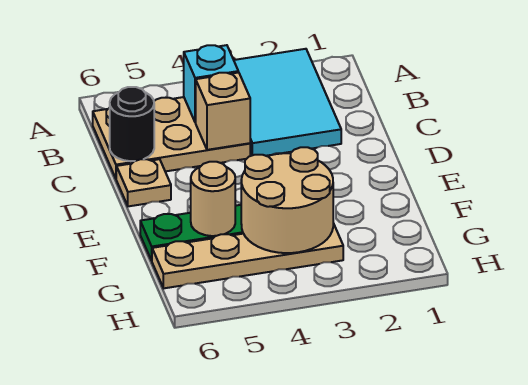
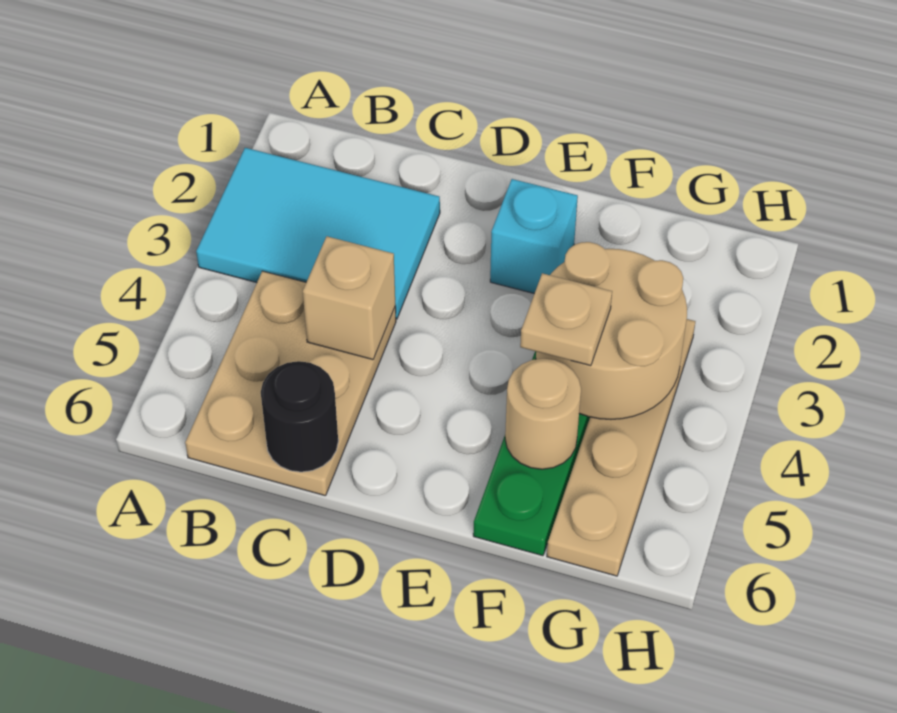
cyan 1x1 brick [184,45,238,123] -> cyan 1x1 brick moved to [490,179,578,294]
tan 1x1 plate [116,159,171,206] -> tan 1x1 plate moved to [520,273,612,366]

